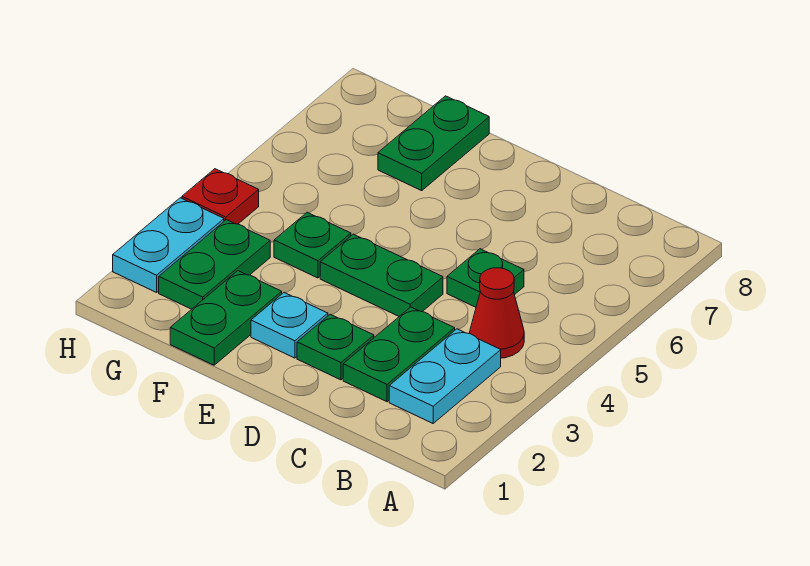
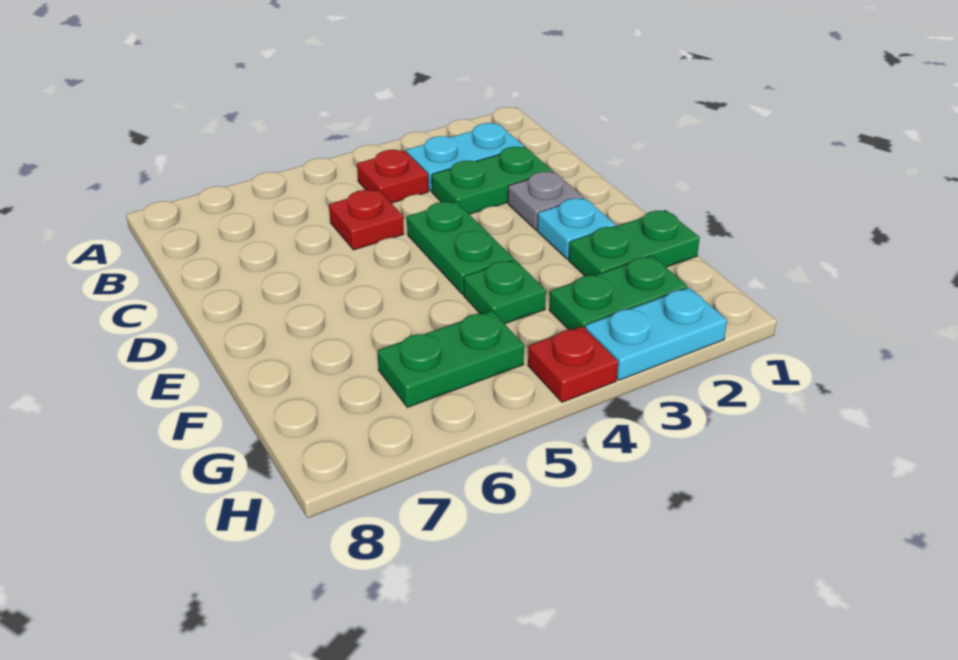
red 1x1 cone [470,268,524,358] -> red 1x1 plate [357,150,428,203]
green 1x1 plate [447,249,524,307] -> red 1x1 plate [329,190,404,250]
green 1x1 plate [297,314,374,380] -> grey 1x1 plate [508,172,583,230]
green 1x2 plate [378,96,489,191] -> green 1x2 plate moved to [377,311,524,407]

